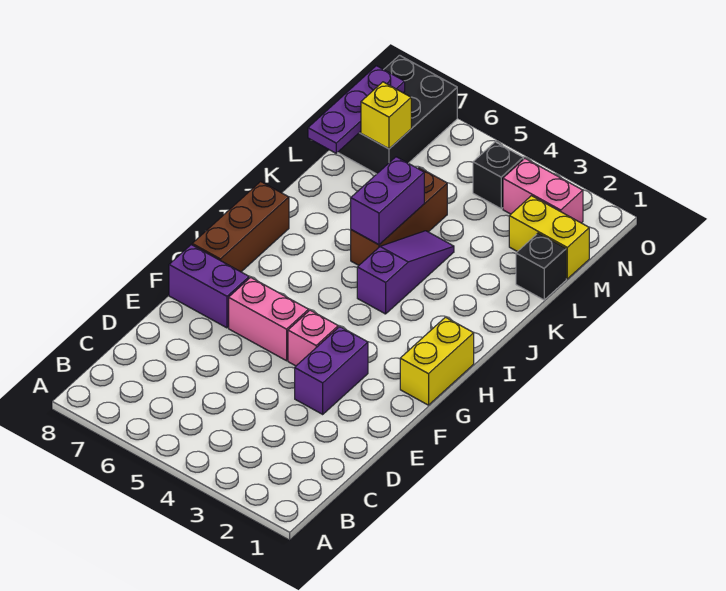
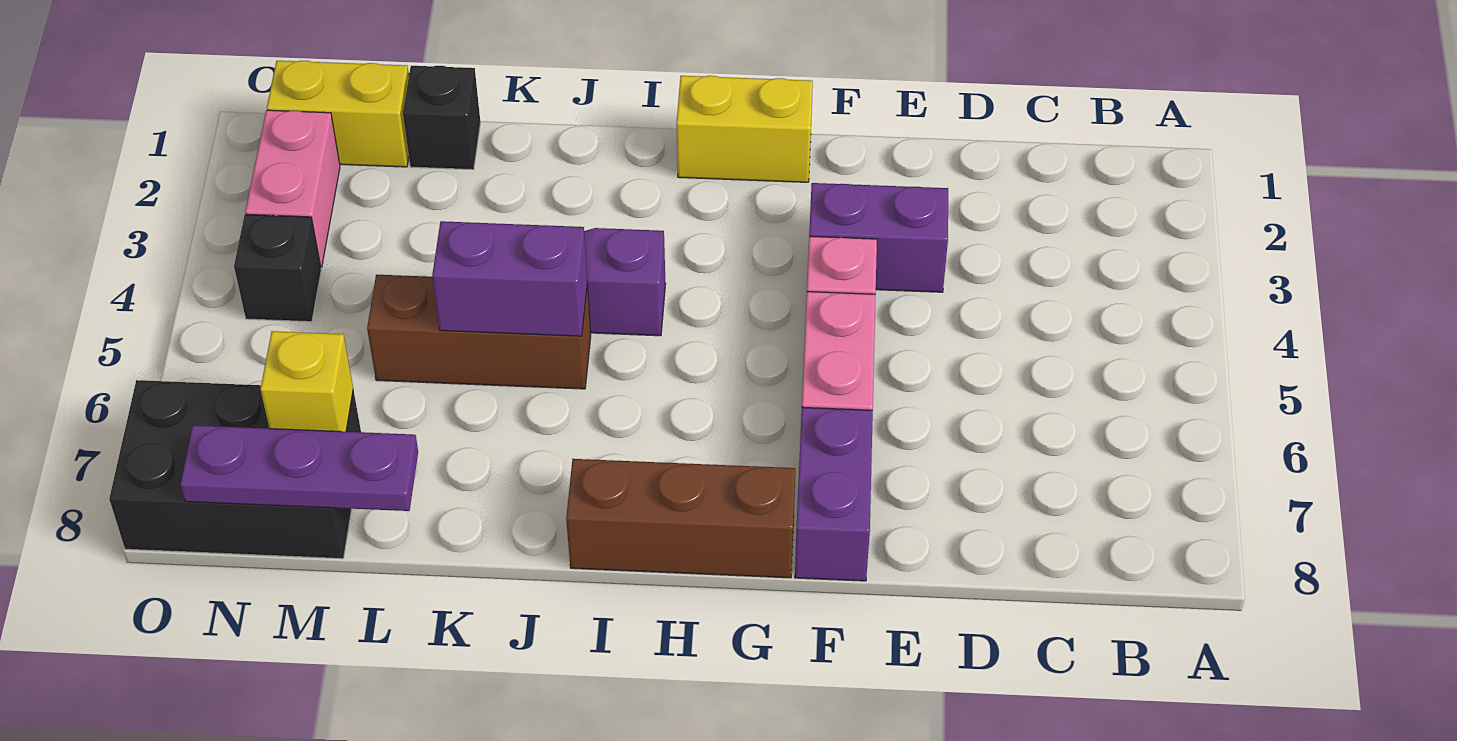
yellow 1x2 brick [509,196,589,279] -> yellow 1x2 brick turned to [267,61,409,167]

